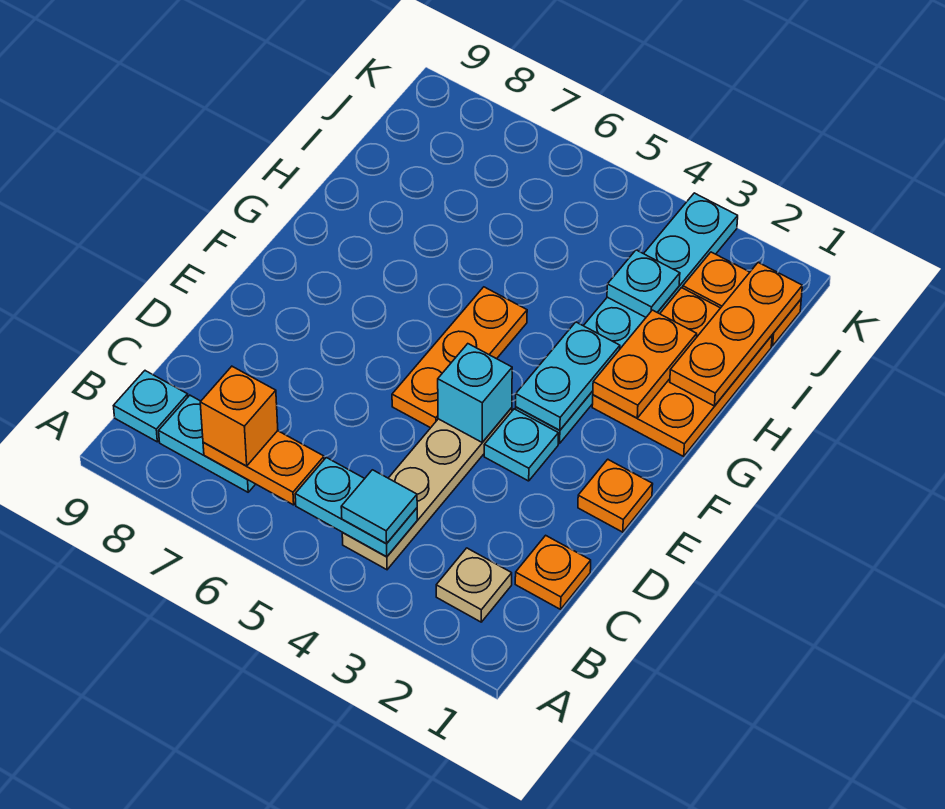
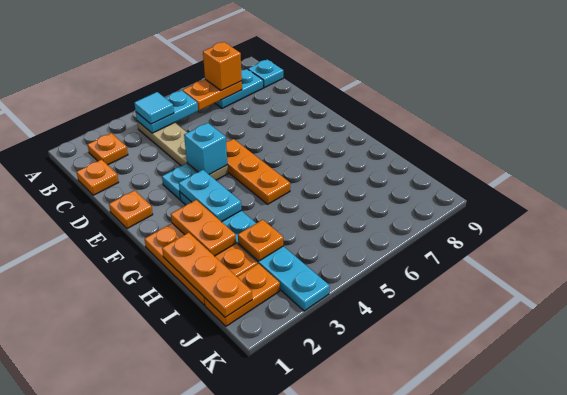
tan 1x1 plate [436,548,512,622] -> orange 1x1 plate [87,133,128,165]
cyan 1x1 plate [607,250,680,317] -> orange 1x1 plate [238,220,283,261]

